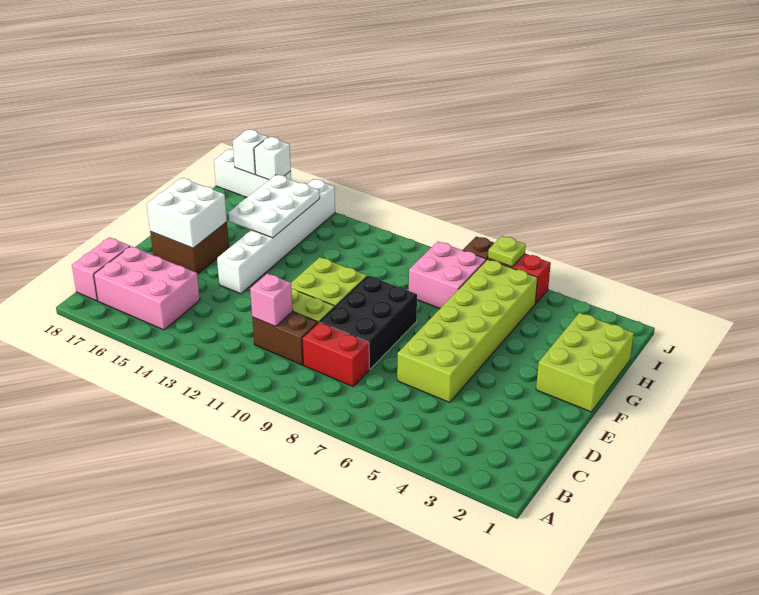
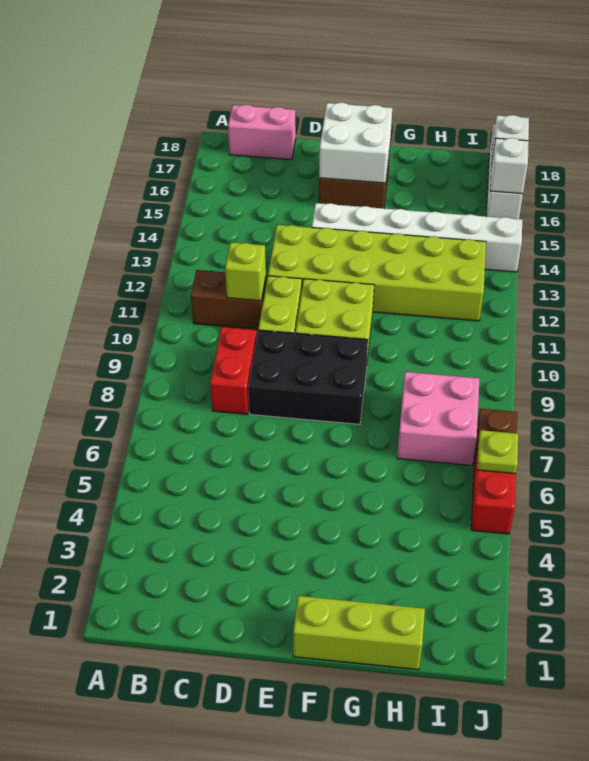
pink 2x3 brick [94,246,200,330] -> none
brown 1x2 brick [252,311,318,365] -> brown 1x2 brick turned to [191,270,266,329]
pink 1x1 brick [250,273,293,327] -> lime 1x1 brick [225,242,266,301]
lime 2x6 brick [397,259,538,402] -> lime 2x6 brick moved to [268,225,486,321]
lime 2x3 brick [536,313,634,412] -> lime 1x3 brick [293,596,425,670]
white 2x3 plate [228,175,320,238] -> none

